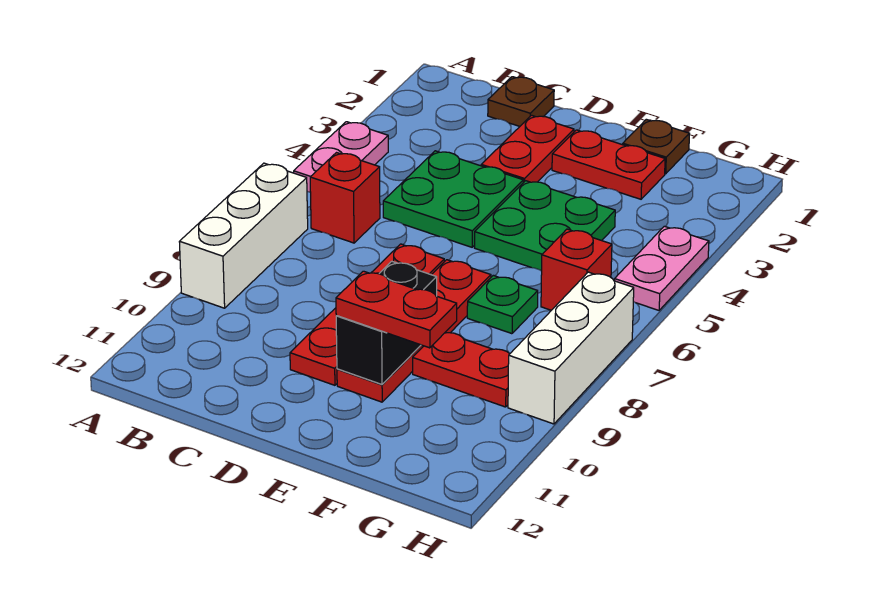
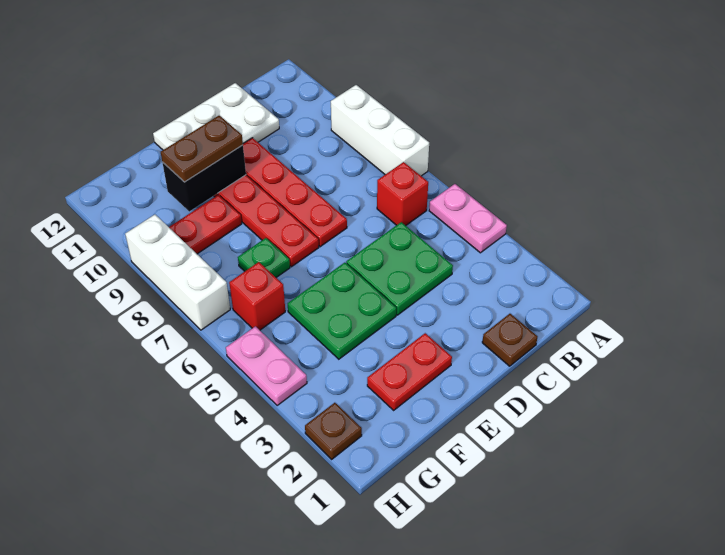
none -> white 2x3 plate [153,83,279,150]
red 1x2 plate [481,115,574,183] -> none
black 1x2 brick [336,261,437,384] -> black 1x2 brick turned to [162,145,246,211]
red 1x2 plate [336,271,457,348] -> brown 1x2 plate [161,115,243,182]
brown 1x1 plate [623,119,689,174] -> brown 1x1 plate moved to [305,403,362,459]

